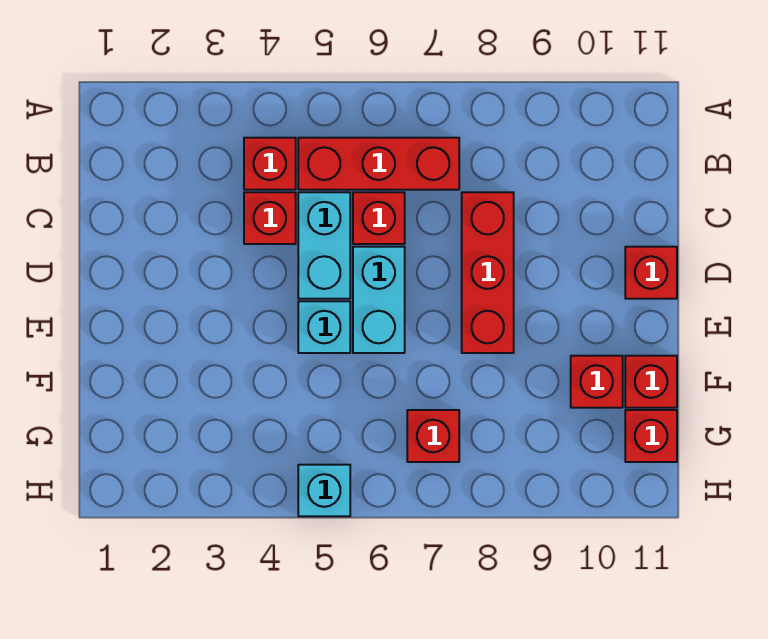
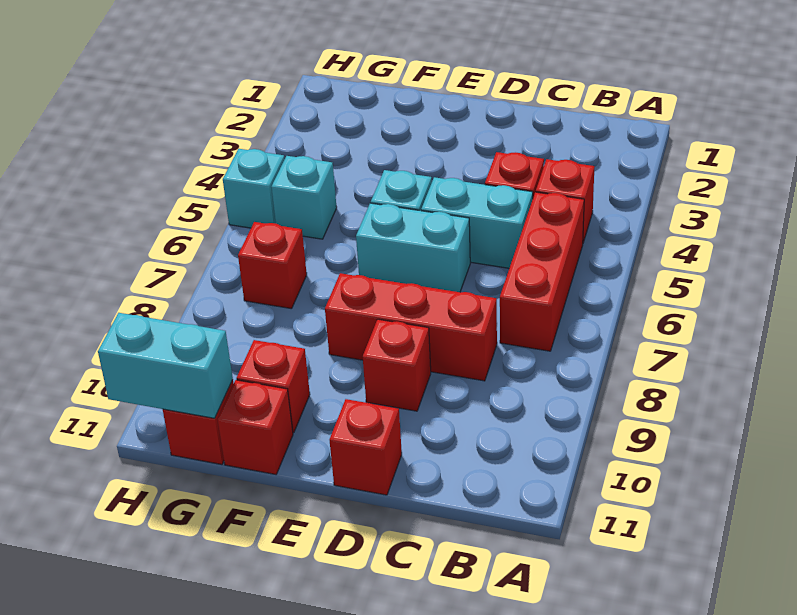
red 1x1 brick [353,192,405,244] -> red 1x1 brick moved to [363,319,431,411]
none -> cyan 1x1 brick [271,156,337,239]
none -> cyan 1x2 brick [98,313,233,418]

